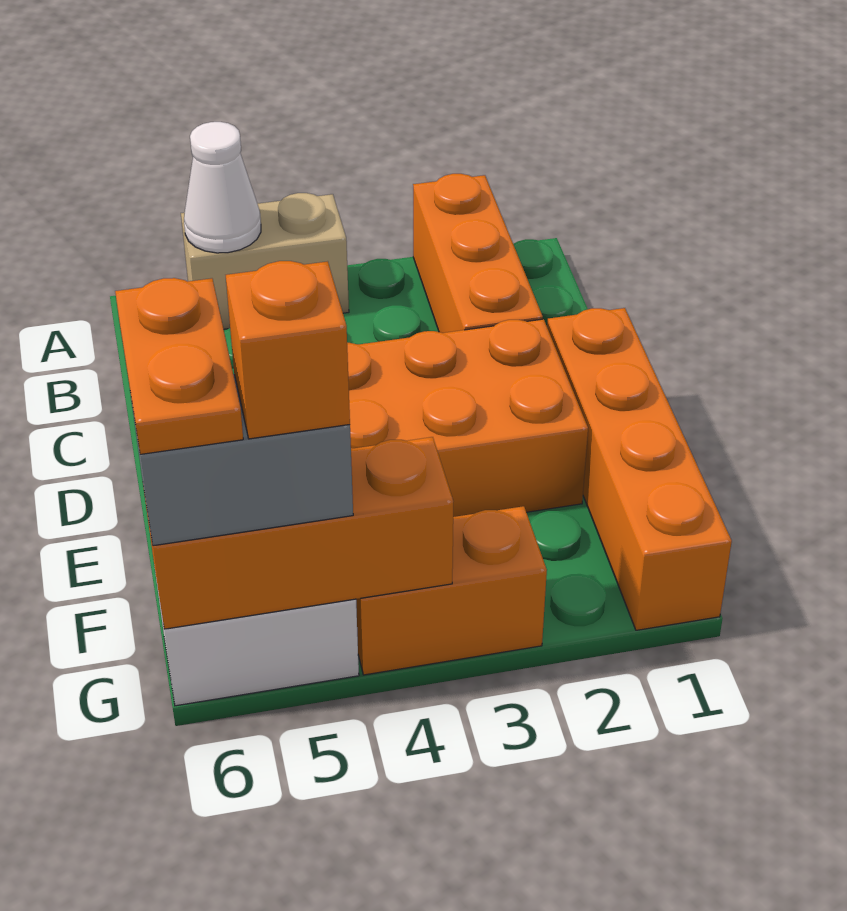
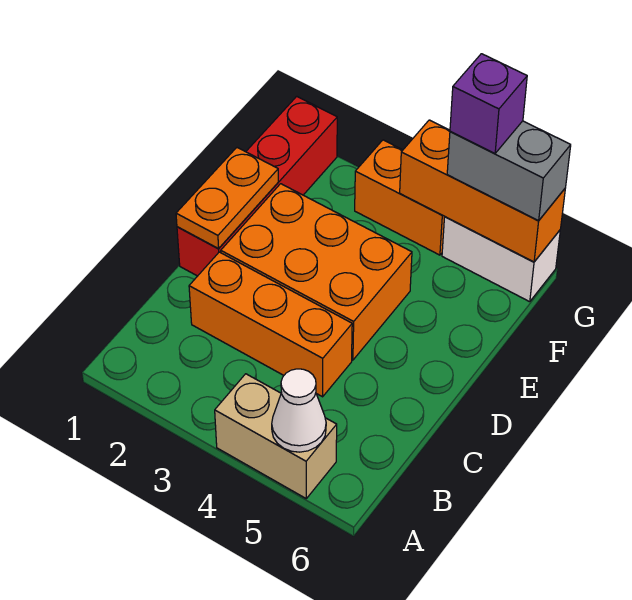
orange 1x3 brick [413,174,543,333] -> orange 1x3 brick turned to [189,252,352,397]
orange 1x4 brick [547,308,732,630] -> red 1x4 brick [177,96,337,276]
orange 1x2 plate [115,278,243,454] -> orange 1x2 plate moved to [176,148,278,249]
orange 1x1 brick [226,261,350,439] -> purple 1x1 brick [450,54,527,153]

